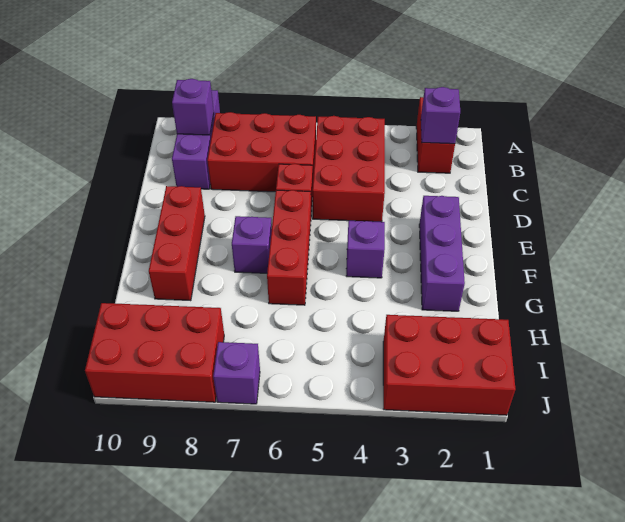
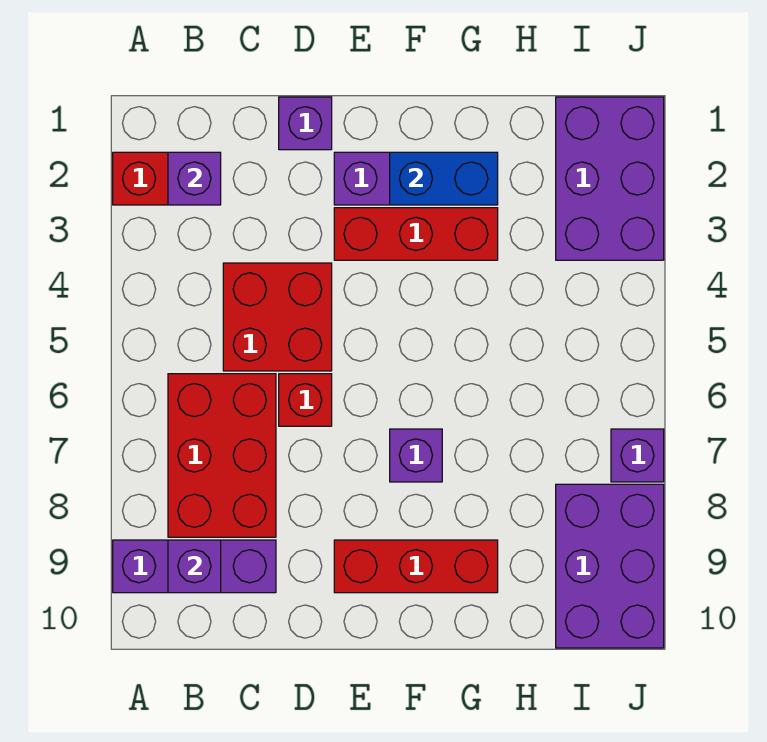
red 2x3 brick [313,116,385,222] -> red 2x2 brick [223,263,332,371]
red 1x3 brick [267,190,311,305] -> red 1x3 brick moved to [334,208,498,260]
none -> blue 1x2 brick [390,152,498,205]
purple 1x1 brick [346,221,385,278] -> purple 1x1 brick moved to [279,97,332,150]
red 2x3 brick [383,315,515,415] -> purple 2x3 brick [556,97,664,260]
red 2x3 brick [85,303,224,402] -> purple 2x3 brick [556,484,664,648]

